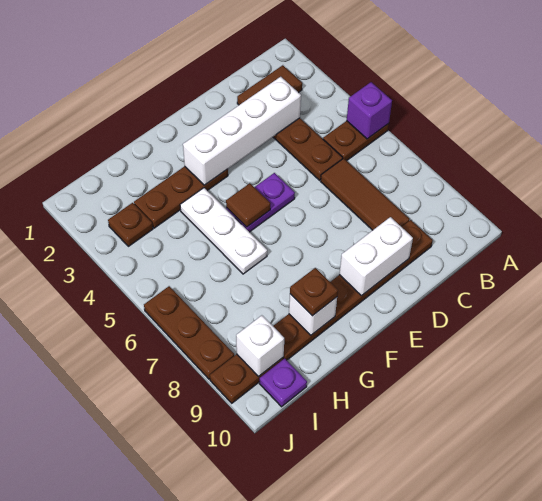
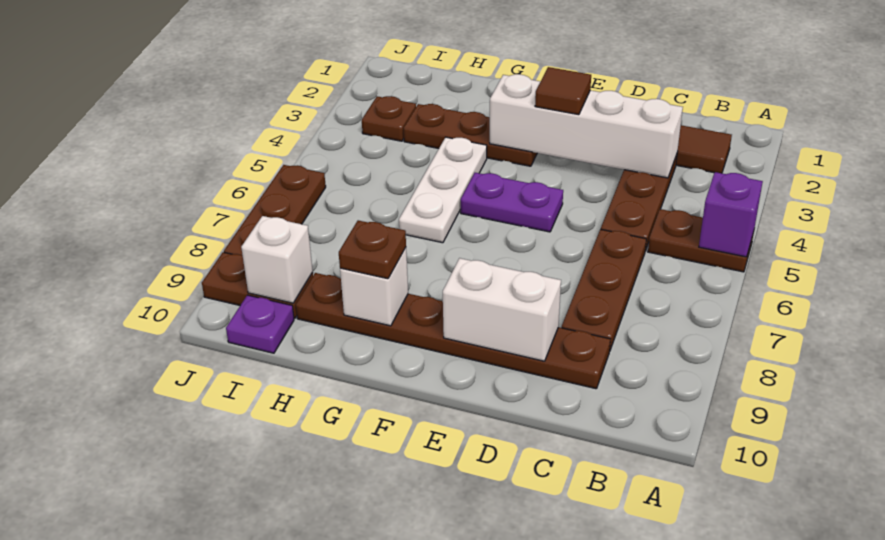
brown 1x3 tile [321,158,410,230] -> brown 1x3 plate [562,229,646,352]
brown 1x1 tile [226,183,271,227] -> brown 1x1 tile moved to [535,67,591,115]

